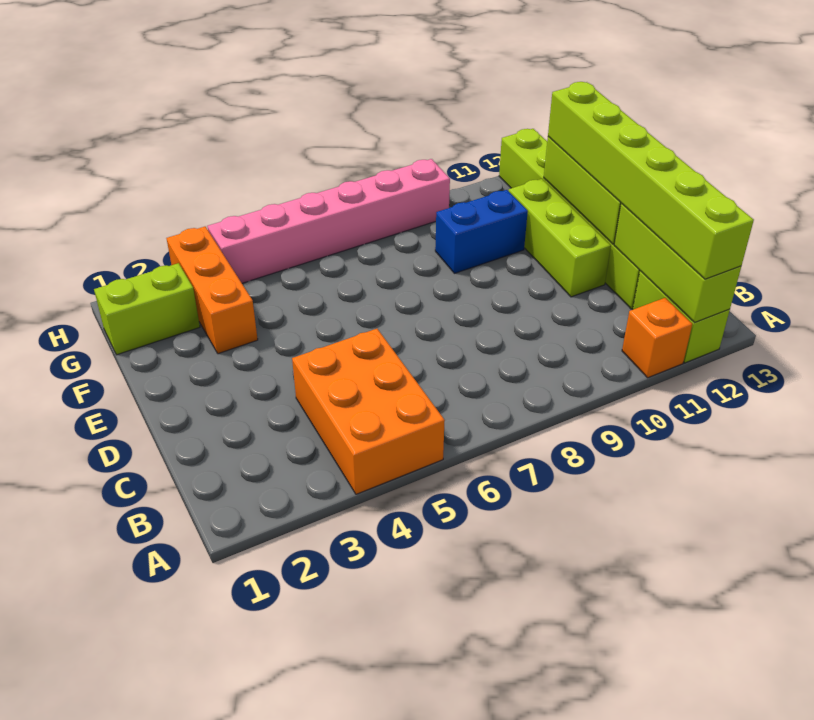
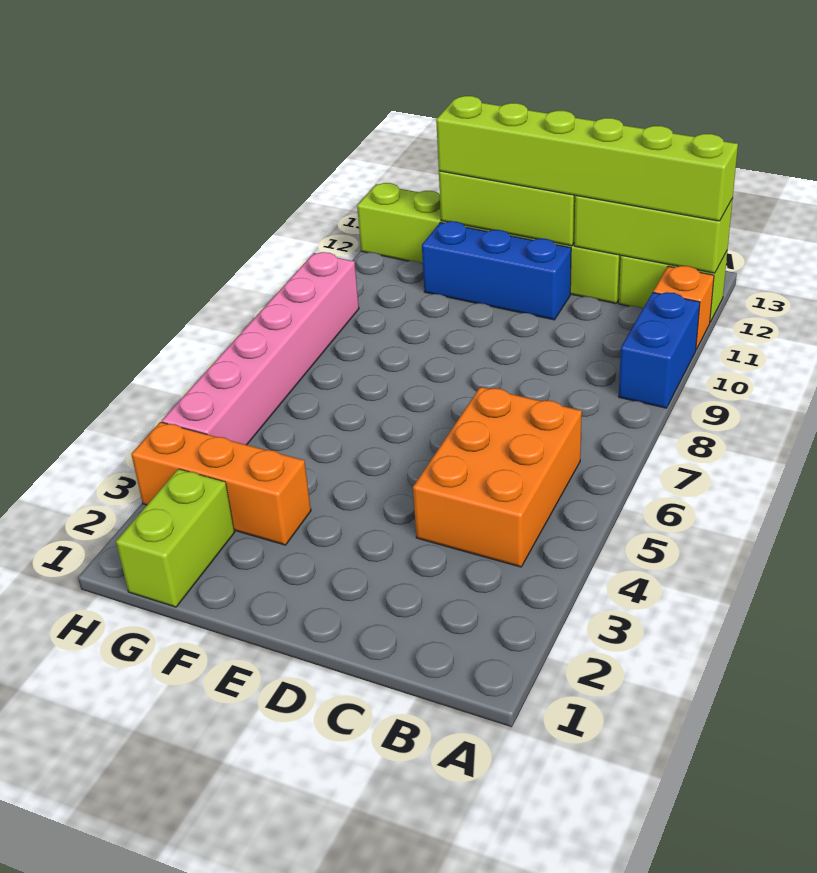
orange 2x3 brick [292,329,445,494] -> orange 2x3 brick turned to [413,387,582,567]
lime 1x3 brick [509,179,611,297] -> blue 1x3 brick [422,221,571,320]
blue 1x2 brick [435,190,528,273] -> blue 1x2 brick moved to [619,292,700,408]

